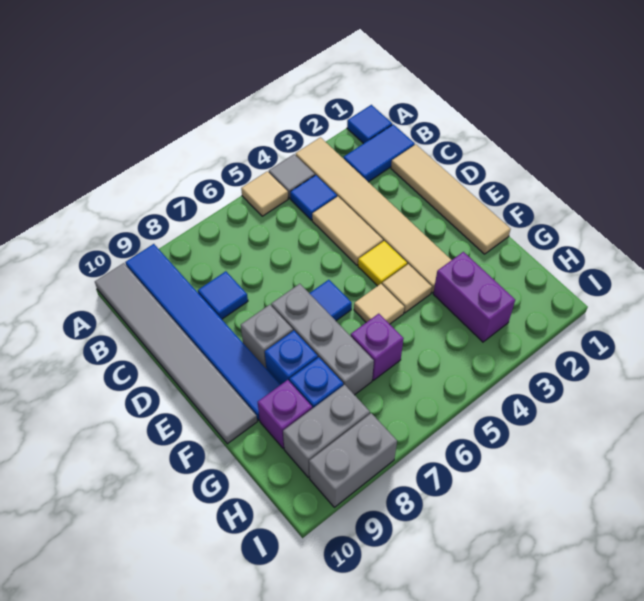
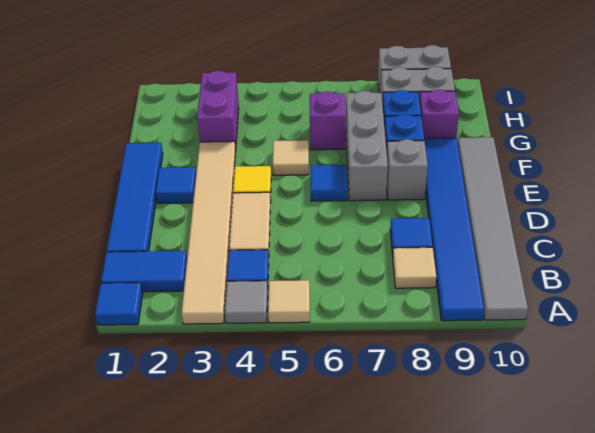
tan 1x4 tile [391,144,511,254] -> blue 1x4 tile [107,143,163,252]
none -> blue 1x1 tile [156,167,196,203]
tan 1x1 tile [382,264,432,313] -> tan 1x1 tile moved to [393,247,436,288]

